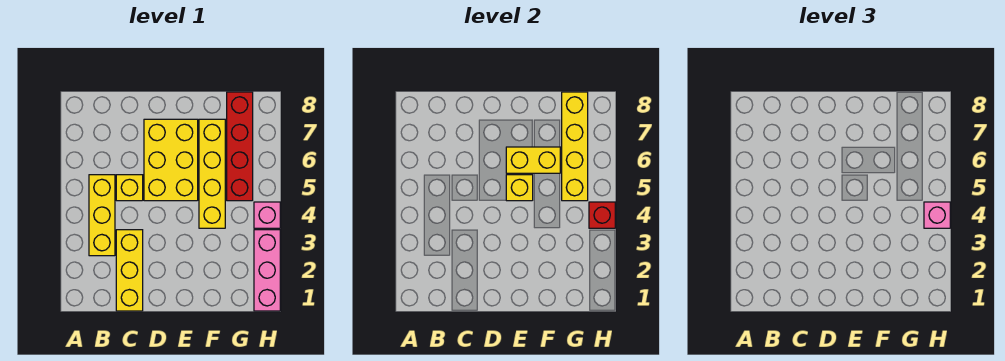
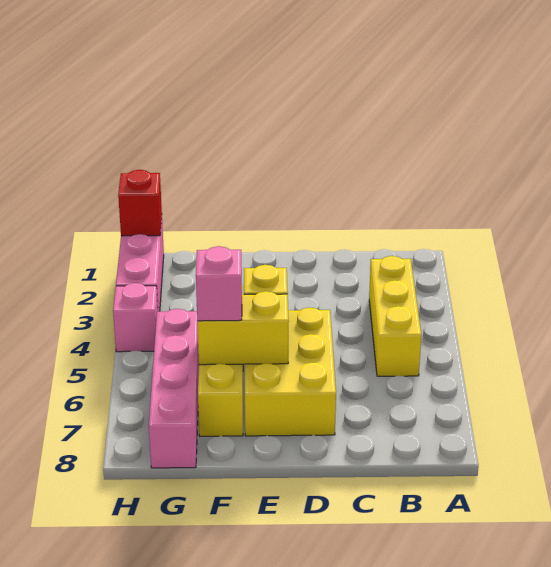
yellow 1x3 brick [116,230,143,311] -> none
yellow 1x1 brick [116,175,143,201] -> none
red 1x4 brick [227,92,253,201] -> pink 1x4 brick [149,309,199,468]
yellow 1x4 brick [562,92,588,201] -> none
red 1x1 brick [589,202,615,228] -> red 1x1 brick moved to [118,170,162,236]
pink 1x1 brick [924,202,950,228] -> pink 1x1 brick moved to [196,246,242,321]

